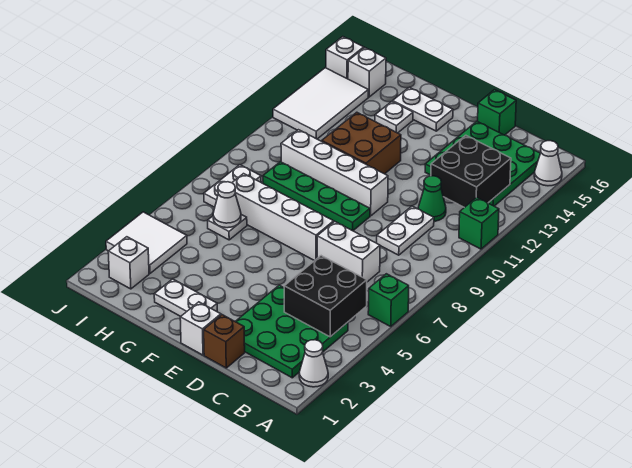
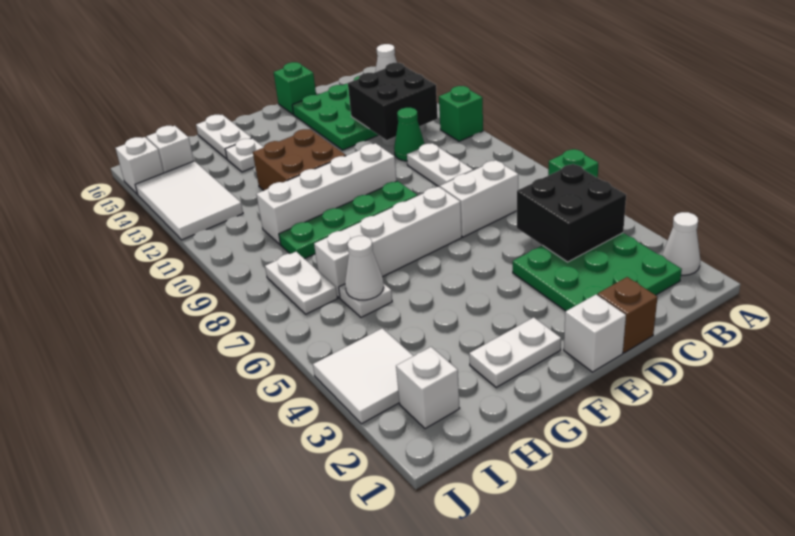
white 1x2 plate [392,87,453,131] -> white 1x2 plate turned to [196,115,251,159]

